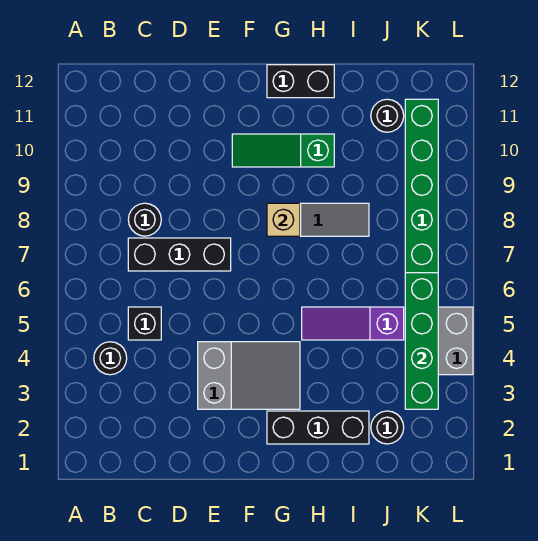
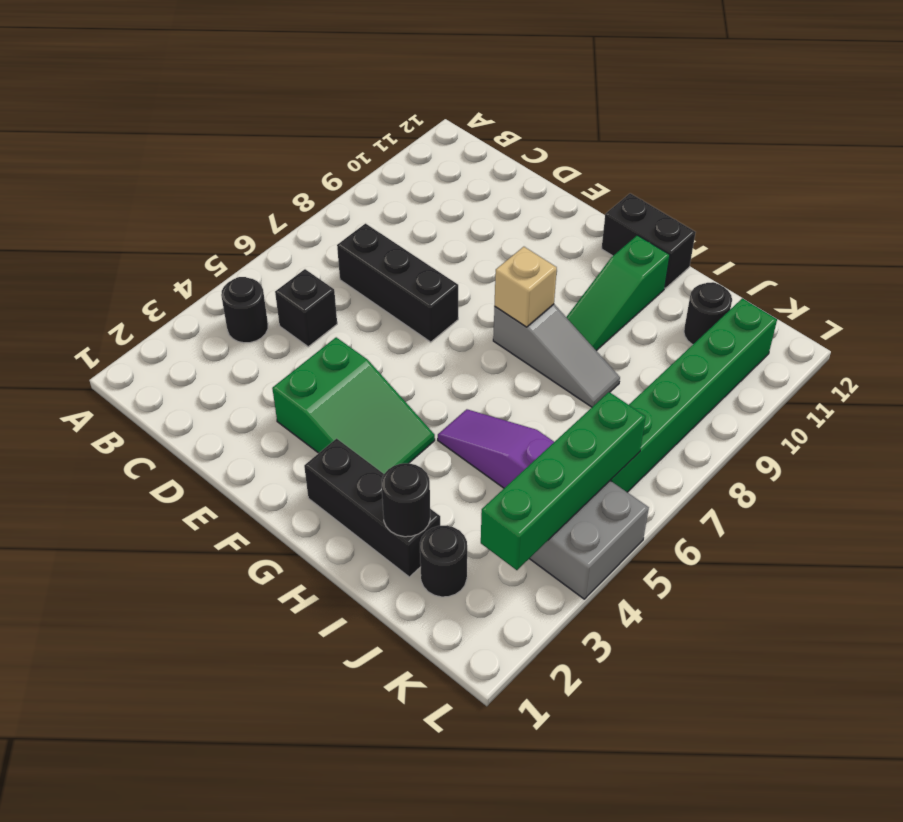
black 1x1 round brick [128,203,161,236] -> black 1x1 round brick moved to [382,463,430,537]
grey 2x3 slope [198,342,300,409] -> green 2x3 slope [272,337,435,474]
green 1x3 slope [232,134,334,167] -> green 1x3 slope turned to [566,235,670,351]

